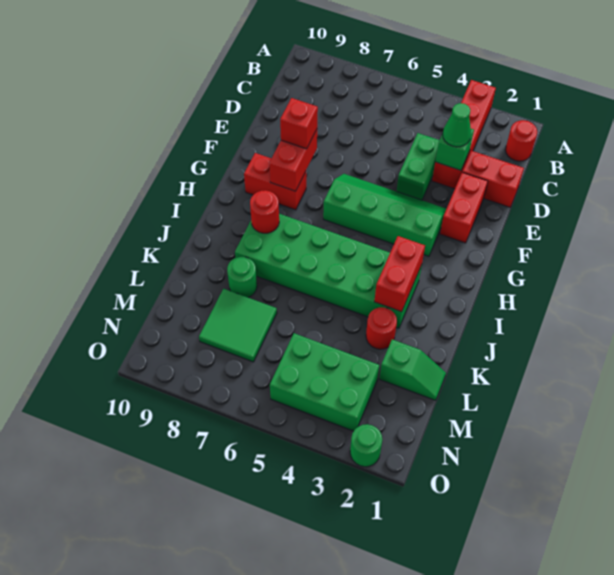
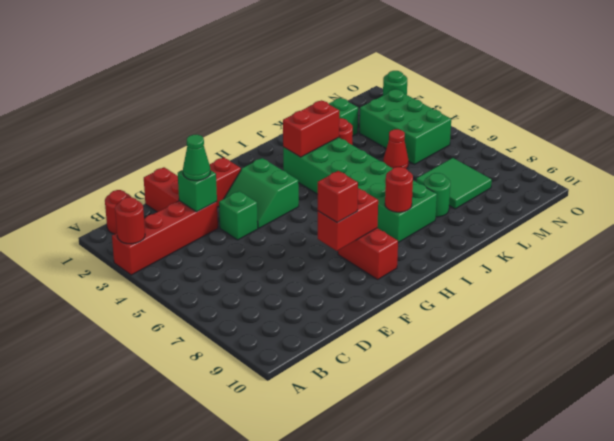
none -> red 1x1 round brick [115,197,145,244]
green 1x2 brick [397,133,439,200] -> green 1x1 brick [219,191,258,240]
green 2x4 slope [323,174,446,256] -> green 2x2 slope [224,158,299,228]
none -> red 1x1 cone [383,129,409,169]

